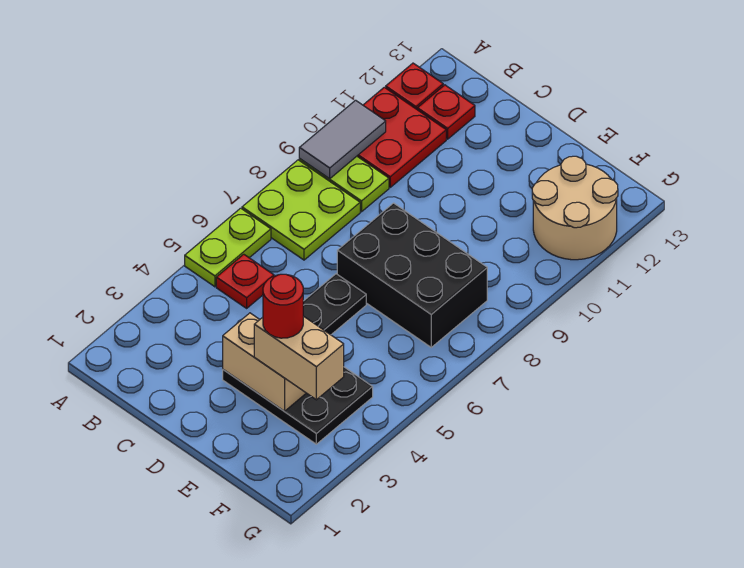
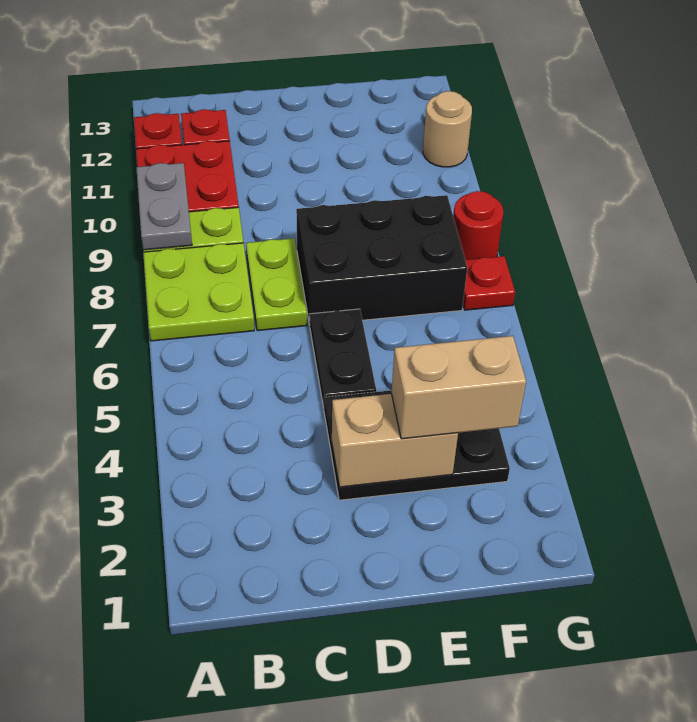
lime 1x2 plate [185,208,271,287] -> lime 1x2 plate moved to [246,238,307,331]
grey 1x2 tile [299,100,386,179] -> grey 1x2 plate [136,163,192,250]
red 1x1 plate [216,254,274,308] -> red 1x1 plate moved to [463,256,515,310]
red 1x1 round brick [263,274,303,338] -> red 1x1 round brick moved to [453,191,503,260]
tan 2x2 round brick [532,156,618,260] -> tan 1x1 round brick [423,91,472,167]

